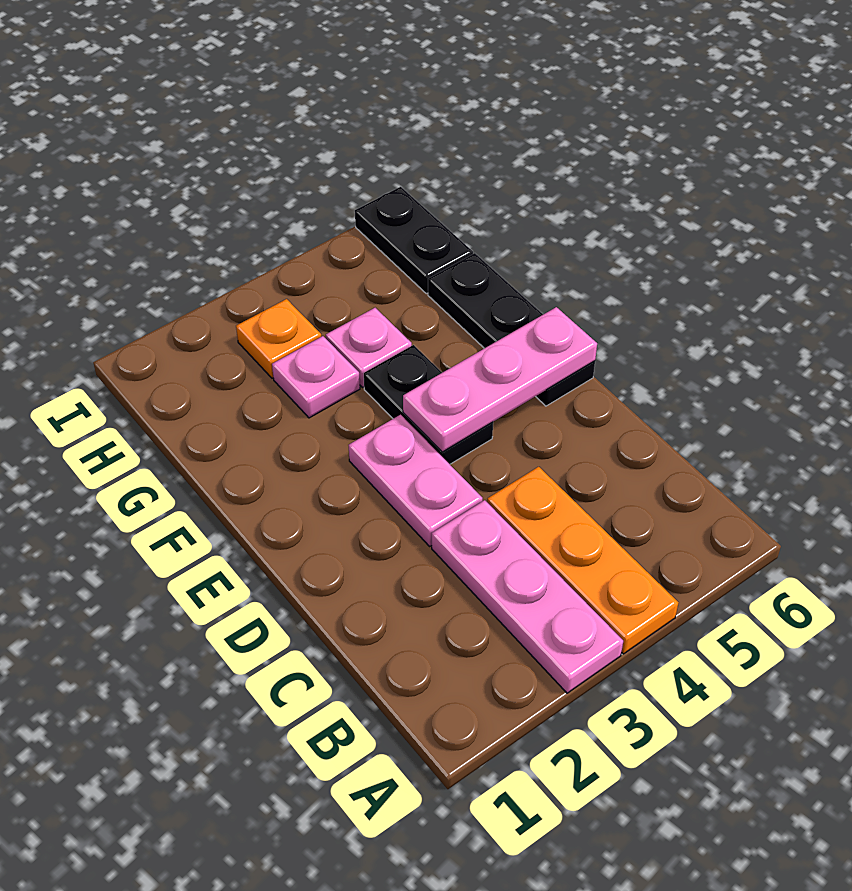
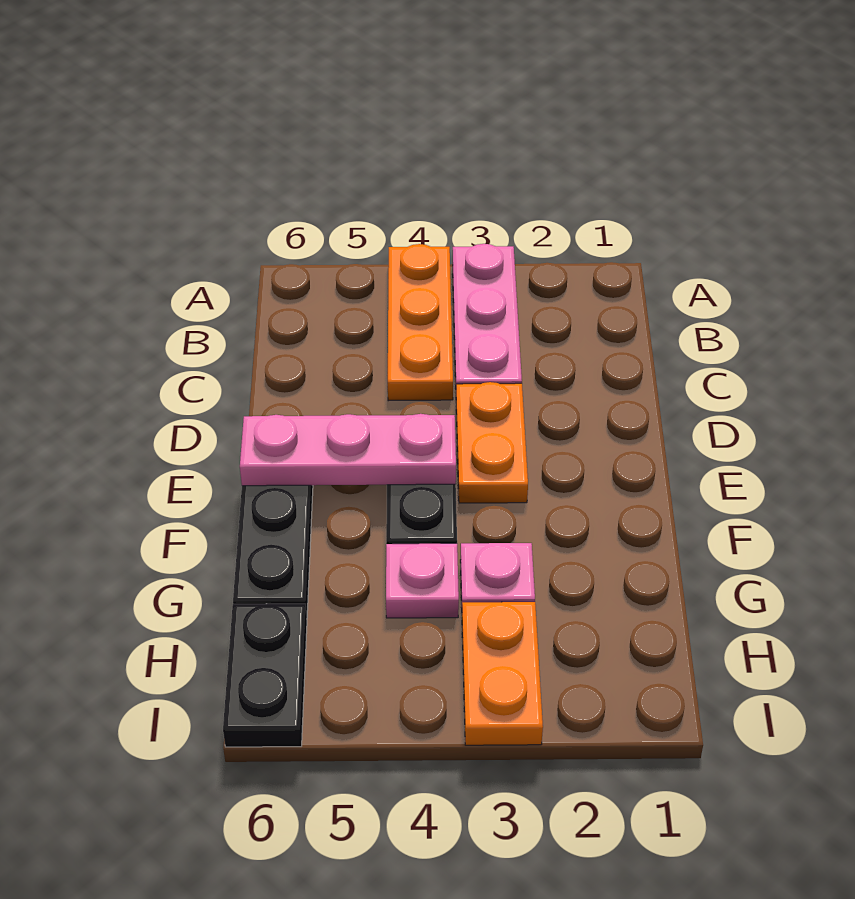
pink 1x2 plate [349,415,483,546] -> orange 1x2 plate [456,382,528,503]
orange 1x1 plate [236,299,321,378] -> orange 1x2 plate [462,602,543,745]

